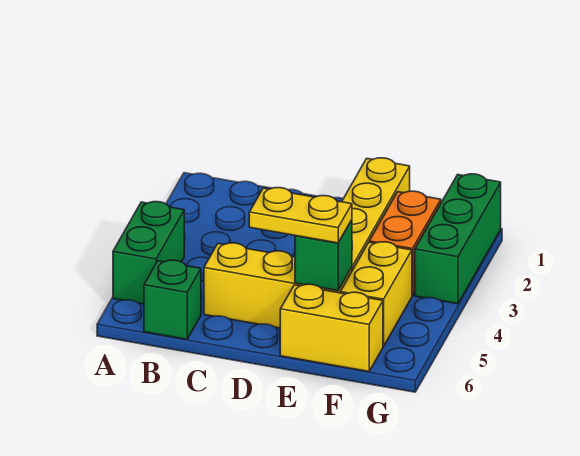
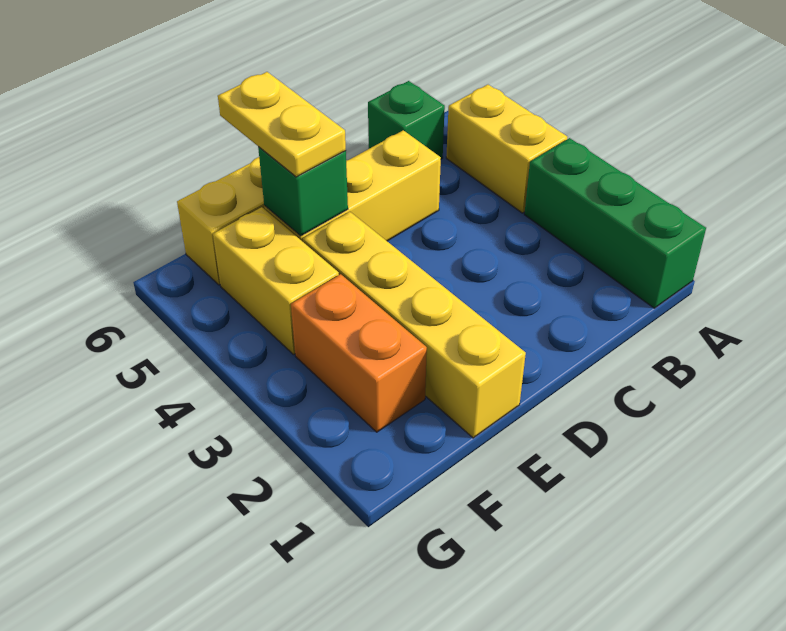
green 1x2 brick [113,202,184,304] -> yellow 1x2 brick [446,85,567,213]
yellow 1x2 plate [249,188,352,243] -> yellow 1x2 plate turned to [218,72,346,177]
green 1x3 brick [415,174,501,304] -> green 1x3 brick moved to [524,138,706,308]

